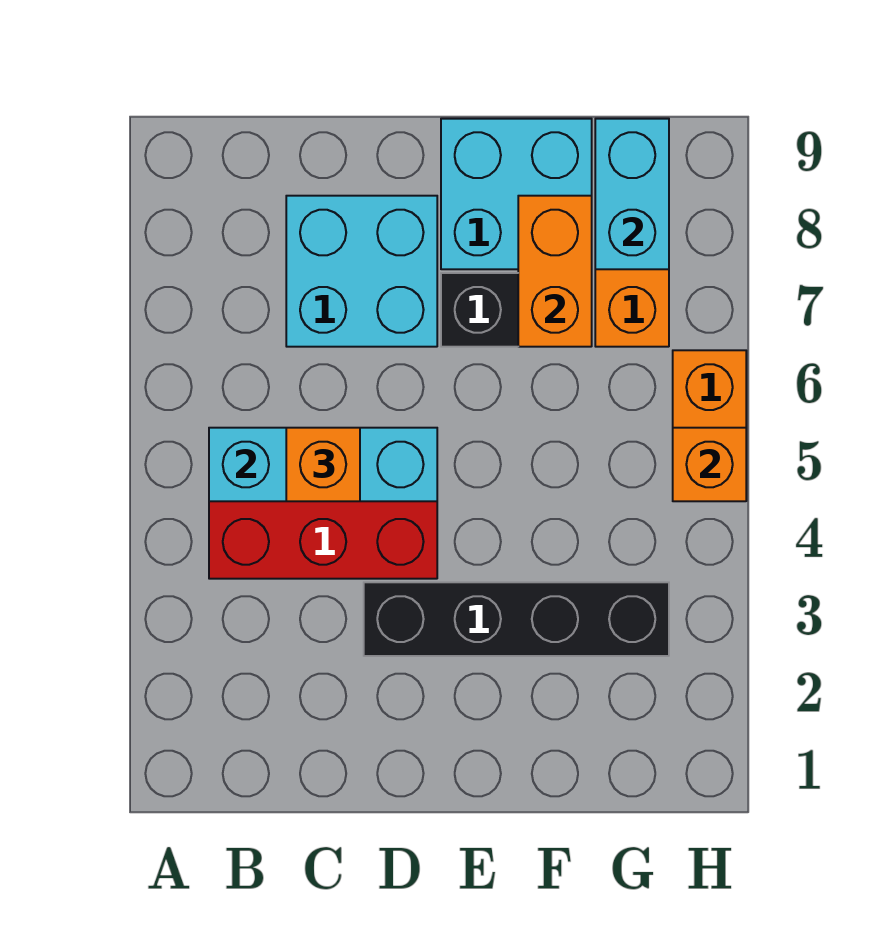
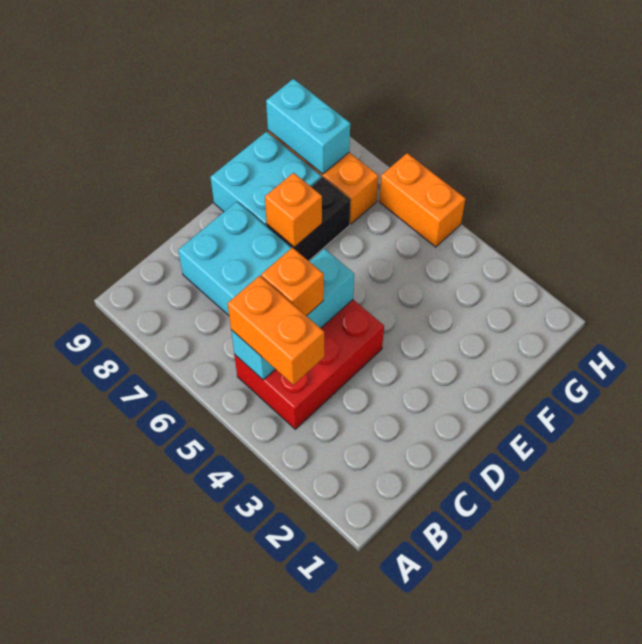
black 1x4 brick [364,582,669,656] -> none
orange 1x2 brick [518,196,592,347] -> orange 1x2 brick moved to [228,276,324,385]
orange 1x1 brick [673,428,746,501] -> orange 1x1 brick moved to [265,173,322,247]

